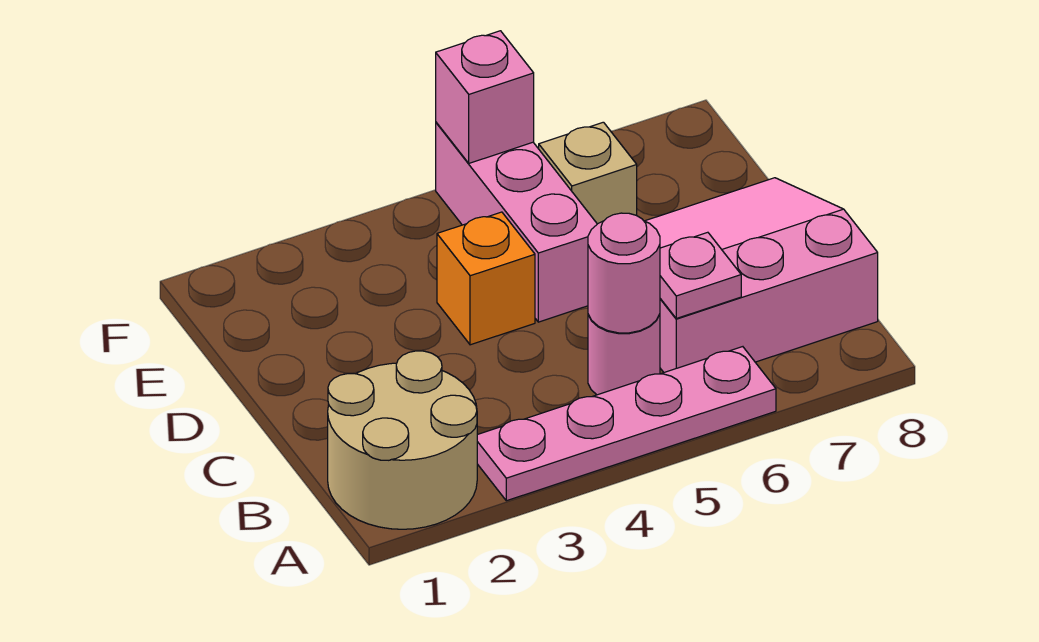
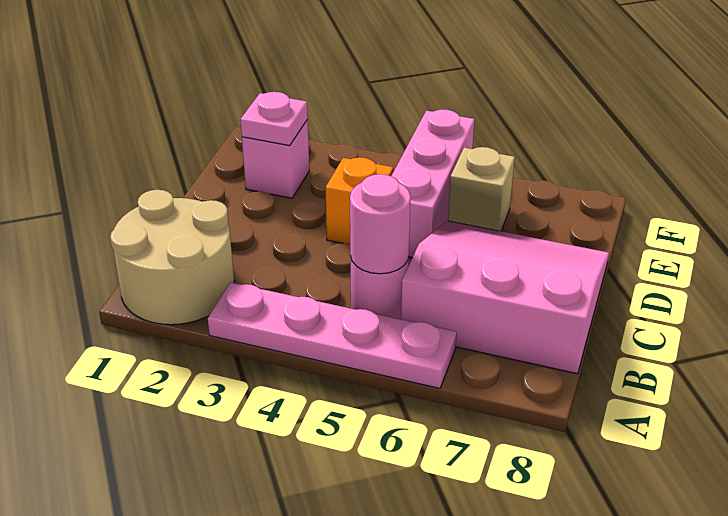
pink 1x1 plate [660,232,741,318] -> pink 1x1 plate moved to [240,92,308,146]
pink 1x1 brick [436,31,534,163] -> pink 1x1 brick moved to [242,120,309,198]

